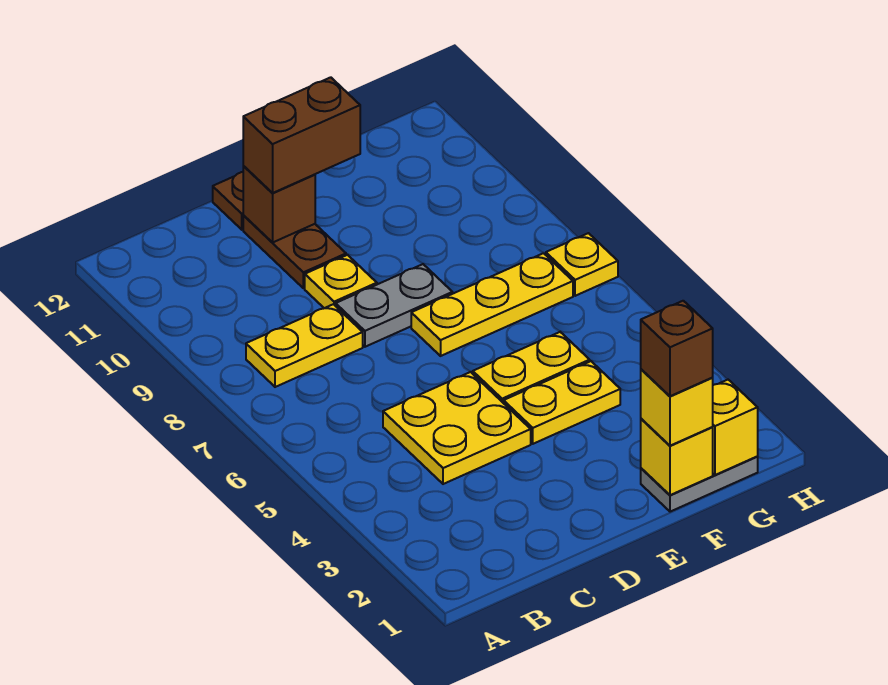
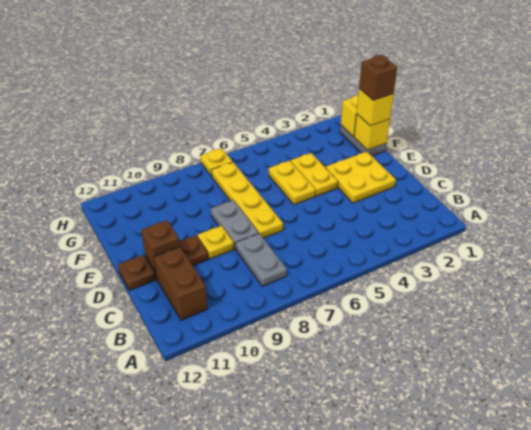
yellow 1x2 plate [246,304,363,387] -> grey 1x2 plate [236,234,287,286]
yellow 2x2 plate [383,372,531,484] -> yellow 2x2 plate moved to [325,152,396,203]
brown 1x2 brick [243,77,360,193] -> brown 1x2 brick moved to [154,247,207,320]
yellow 1x3 plate [411,253,573,356] -> yellow 1x4 plate [211,162,283,238]

